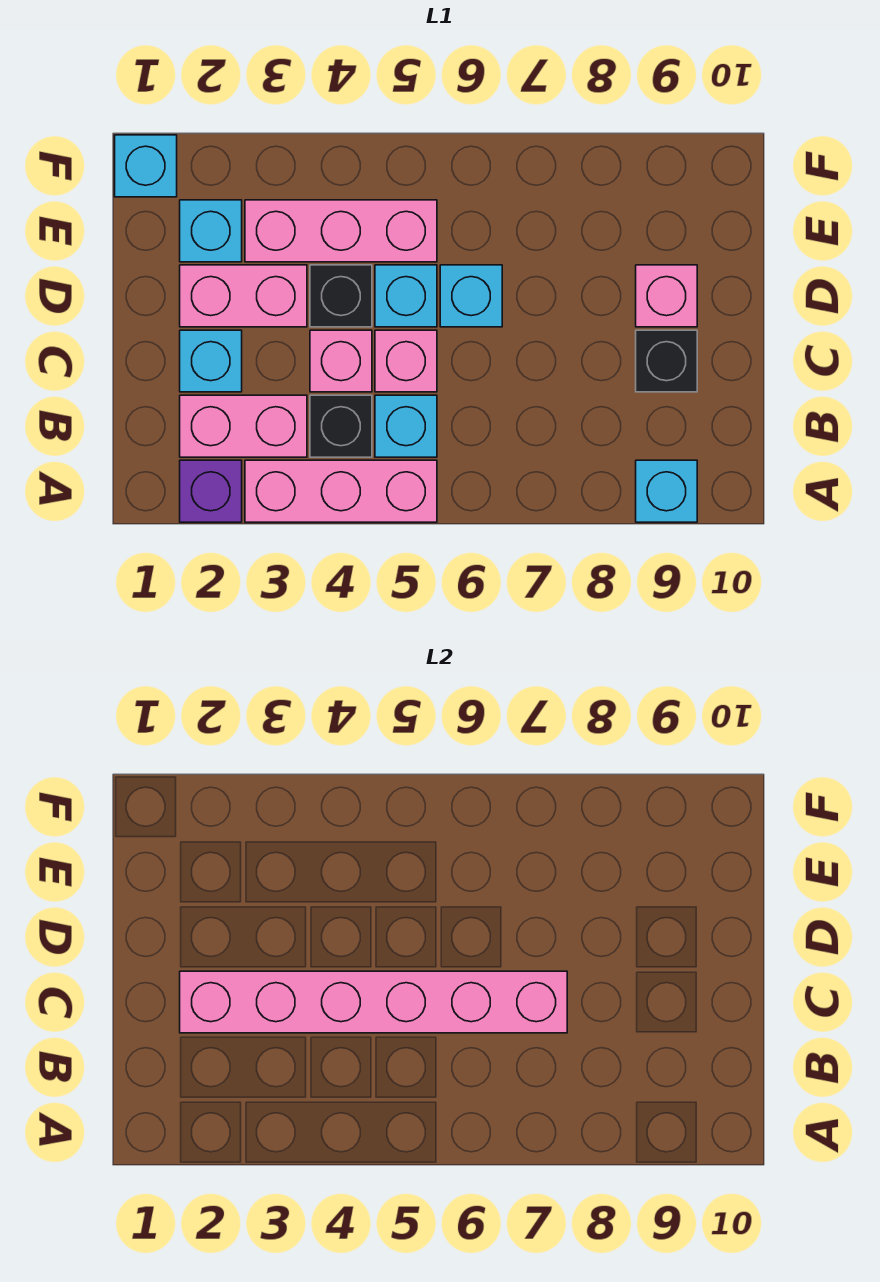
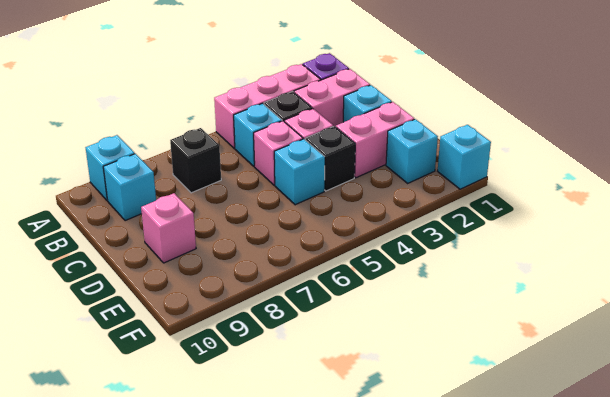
pink 1x6 brick [180,971,567,1033] -> none
black 1x1 brick [636,330,697,392] -> black 1x1 brick moved to [170,128,221,193]
cyan 1x1 brick [440,265,502,327] -> cyan 1x1 brick moved to [103,154,156,221]
pink 1x3 brick [245,200,437,262] -> none

